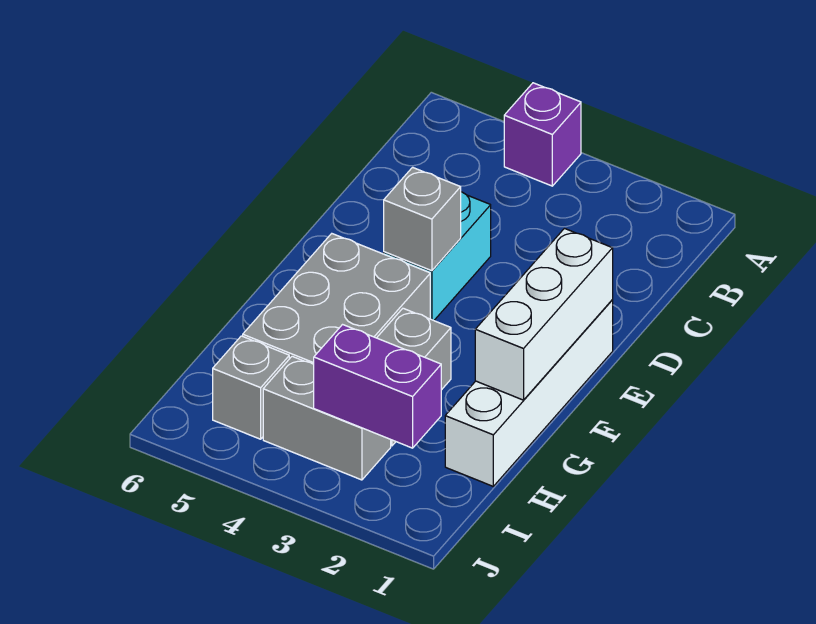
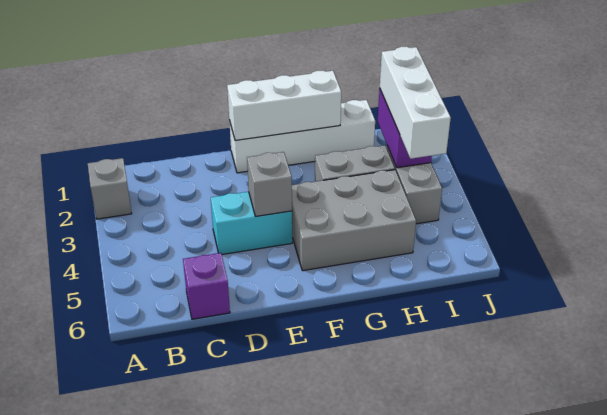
purple 1x1 brick [504,83,581,186] -> purple 1x1 brick moved to [183,253,230,319]
none -> white 1x3 brick [380,47,451,159]
grey 1x1 brick [213,336,289,439] -> grey 1x1 brick moved to [88,158,132,219]

